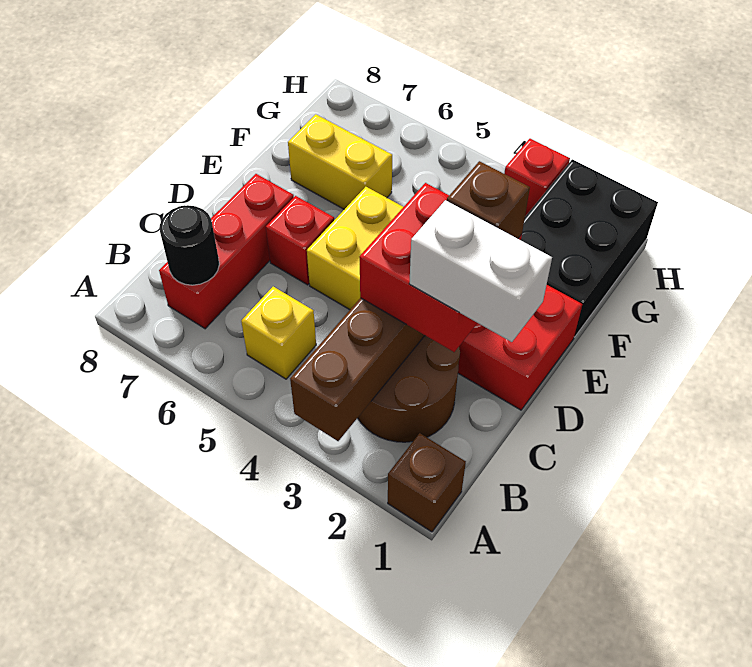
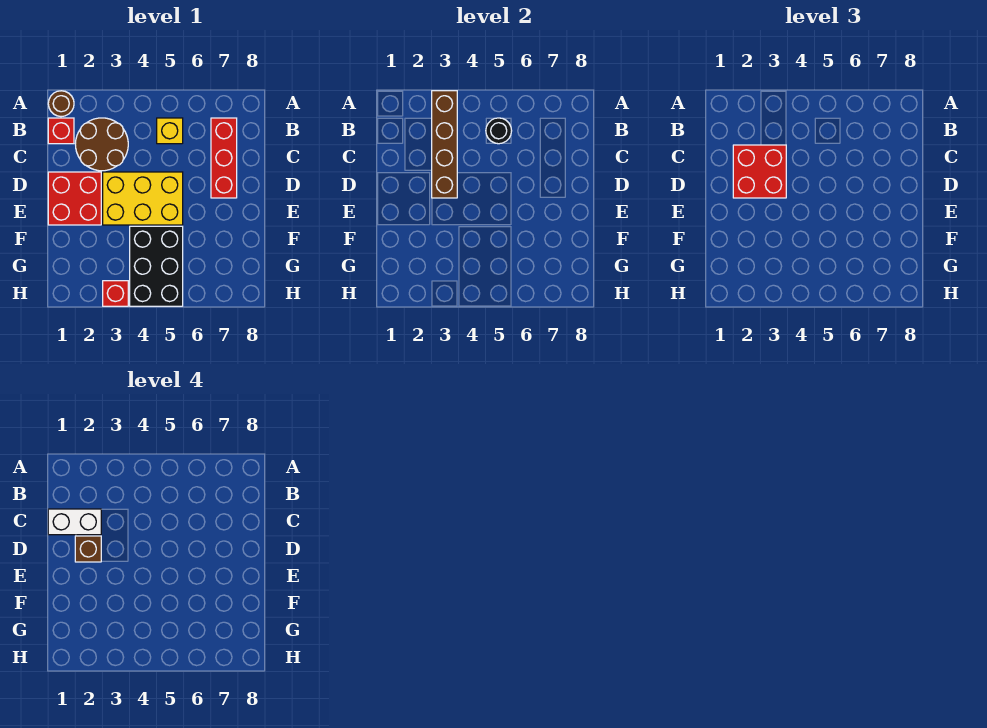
brown 1x1 brick [388,433,466,532] -> brown 1x1 round brick [48,91,74,117]
black 1x1 round brick [160,205,219,285] -> black 1x1 round brick moved to [486,118,512,144]
red 1x1 brick [266,196,334,285] -> red 1x1 brick moved to [48,118,74,144]
black 2x3 brick [521,159,658,337] -> black 2x3 brick moved to [130,226,183,306]
yellow 1x2 brick [288,114,392,209] -> none

